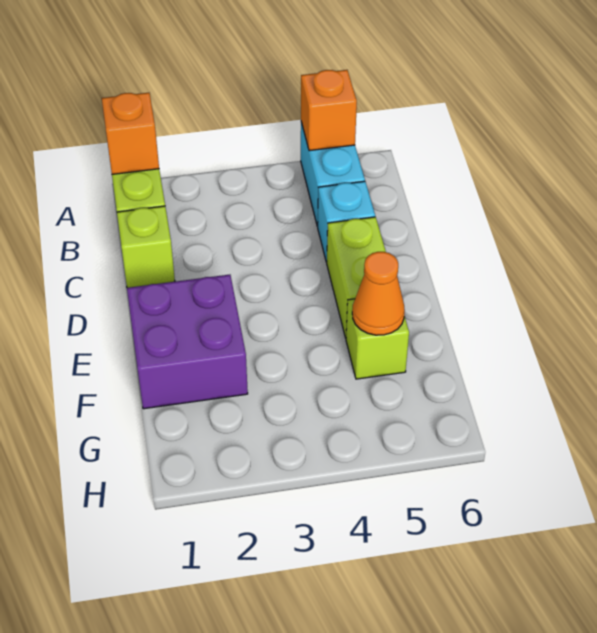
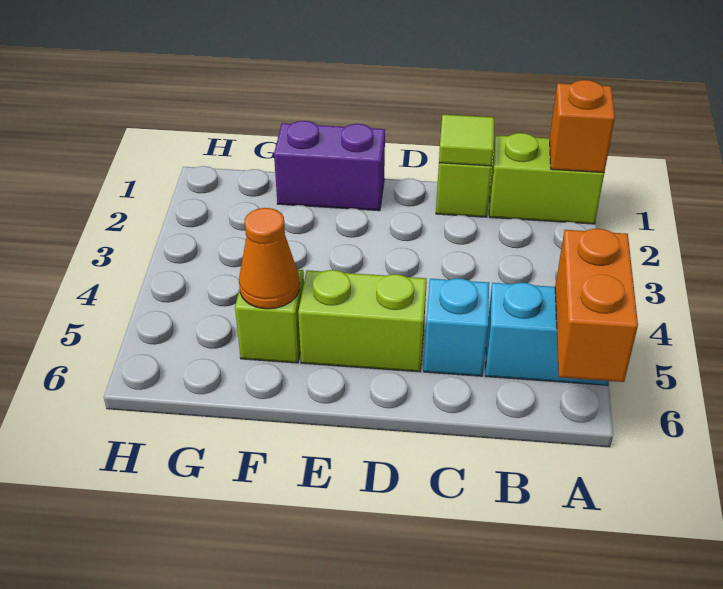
orange 1x1 brick [301,70,357,151] -> orange 1x2 brick [555,229,638,382]
none -> lime 1x1 tile [439,114,494,166]
purple 2x2 brick [127,275,248,409] -> purple 1x2 brick [274,121,385,211]

